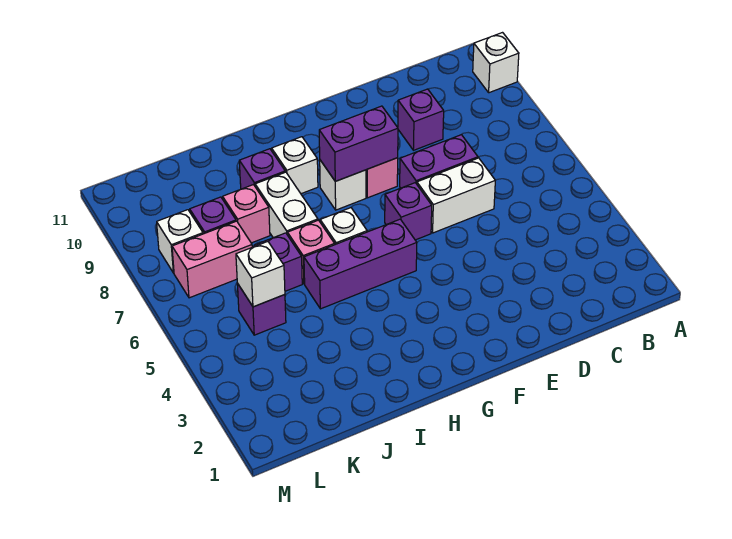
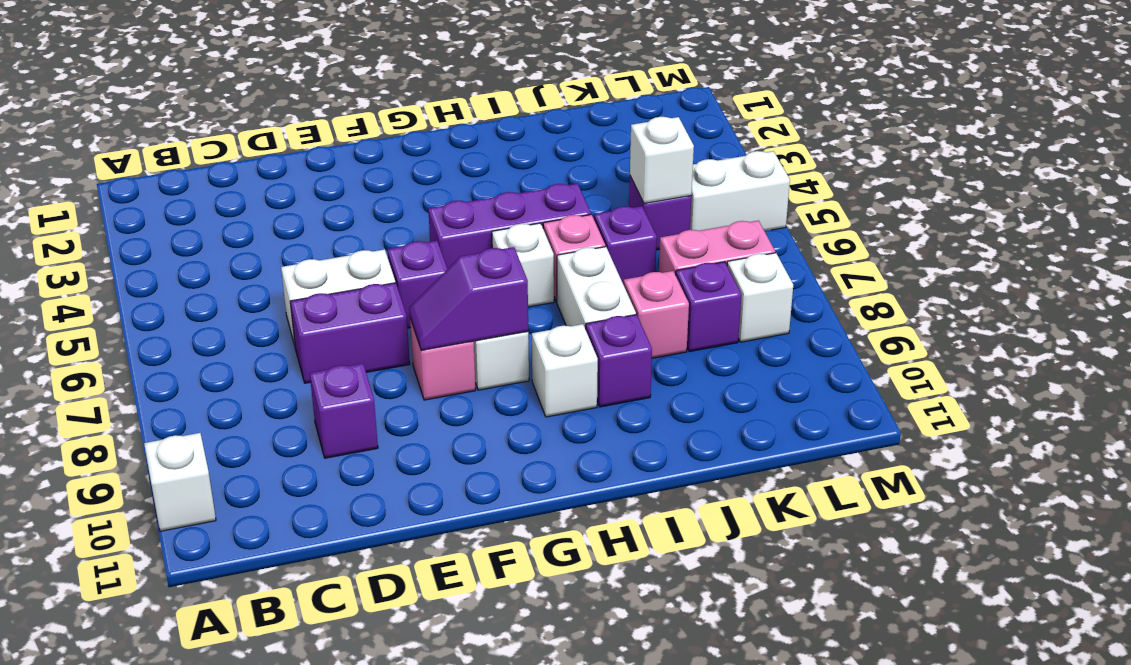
purple 1x2 brick [319,106,398,181] -> purple 1x2 slope [409,247,528,350]
none -> white 1x2 brick [690,151,790,231]

